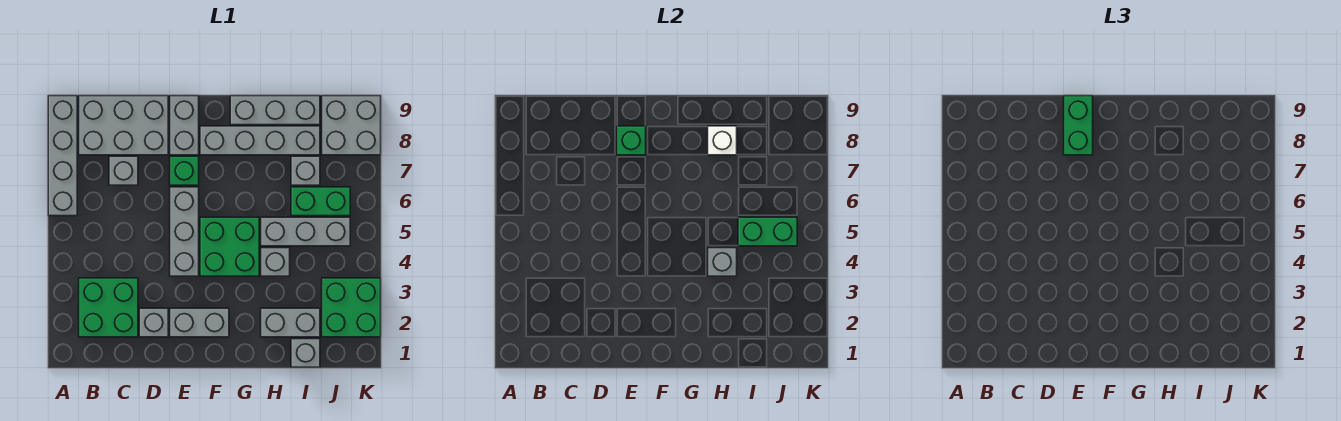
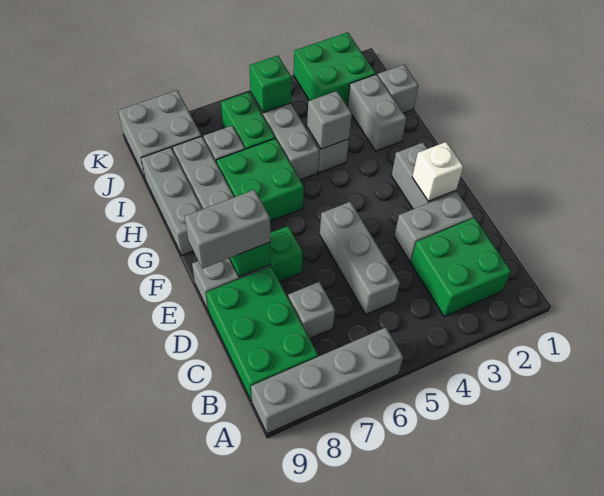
grey 2x3 brick [79,96,168,155] -> green 2x3 brick [206,266,318,401]
grey 1x1 brick [139,308,168,337] -> grey 1x2 brick [394,192,474,261]
grey 1x3 brick [170,187,199,276] -> grey 1x3 brick turned to [320,202,400,314]
green 1x2 brick [1064,96,1093,155] -> grey 1x2 brick [185,190,270,269]
green 2x2 brick [200,217,259,276] -> green 2x2 brick moved to [216,138,304,221]
white 1x1 brick [708,126,737,155] -> white 1x1 brick moved to [412,142,463,201]
green 1x2 brick [738,217,797,246] -> green 1x1 brick [250,56,292,113]

